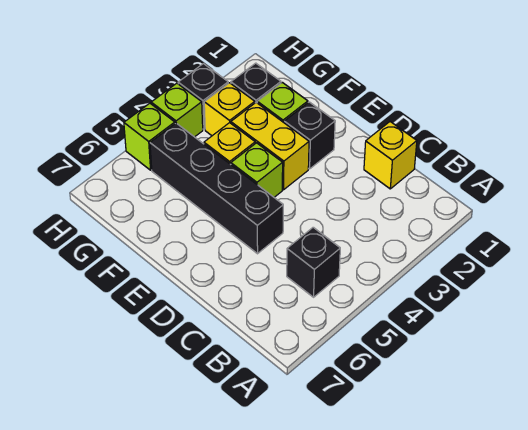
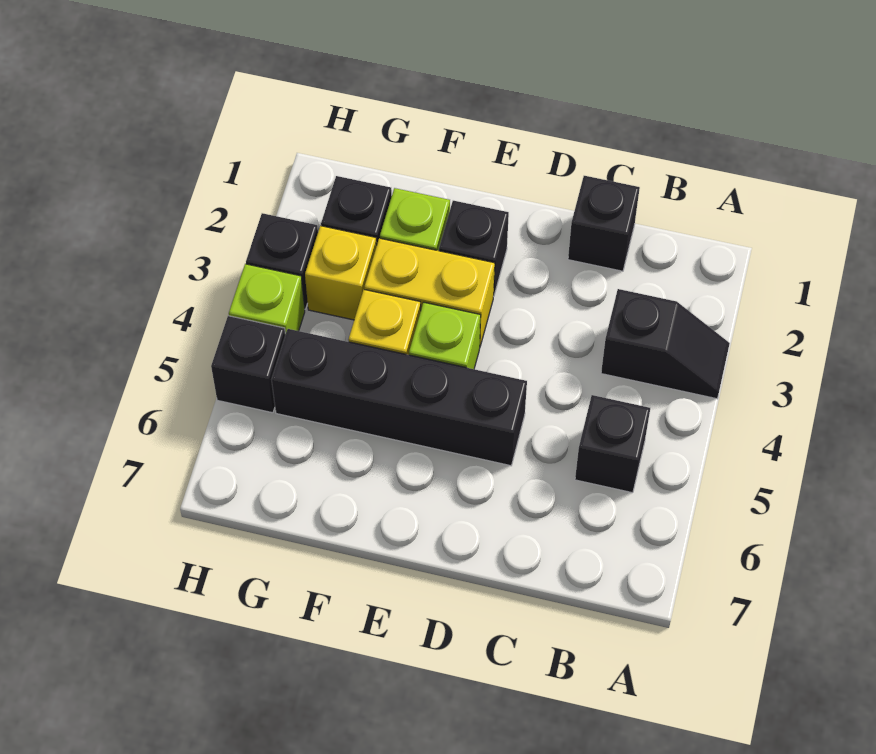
none -> black 1x2 slope [601,289,730,399]
yellow 1x1 brick [364,122,417,189] -> black 1x1 brick [568,176,640,271]
lime 1x1 brick [124,103,175,170] -> black 1x1 brick [211,316,285,413]

